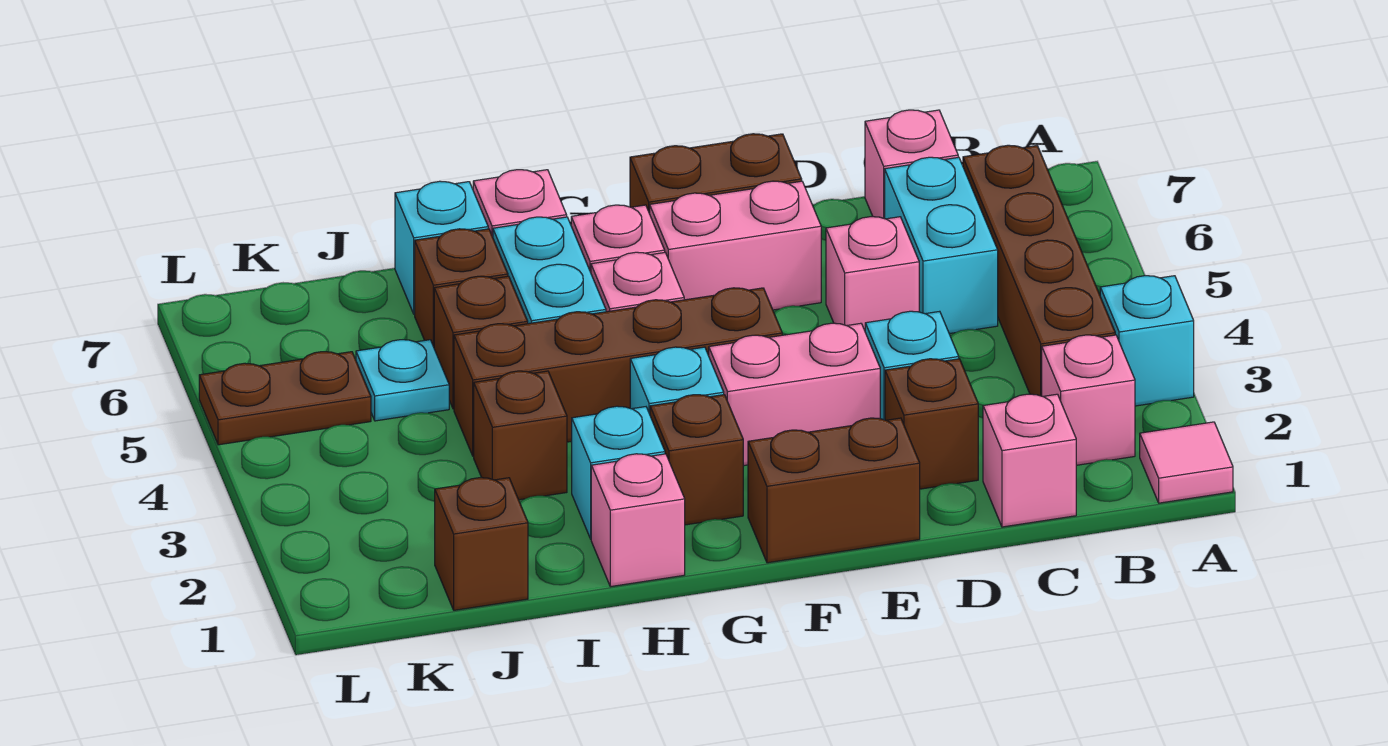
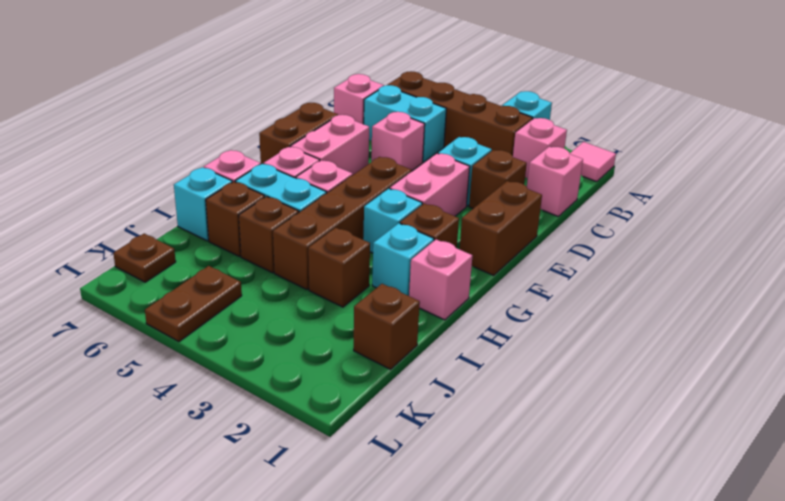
cyan 1x1 plate [356,340,449,421] -> none
none -> brown 1x1 plate [113,234,176,282]

